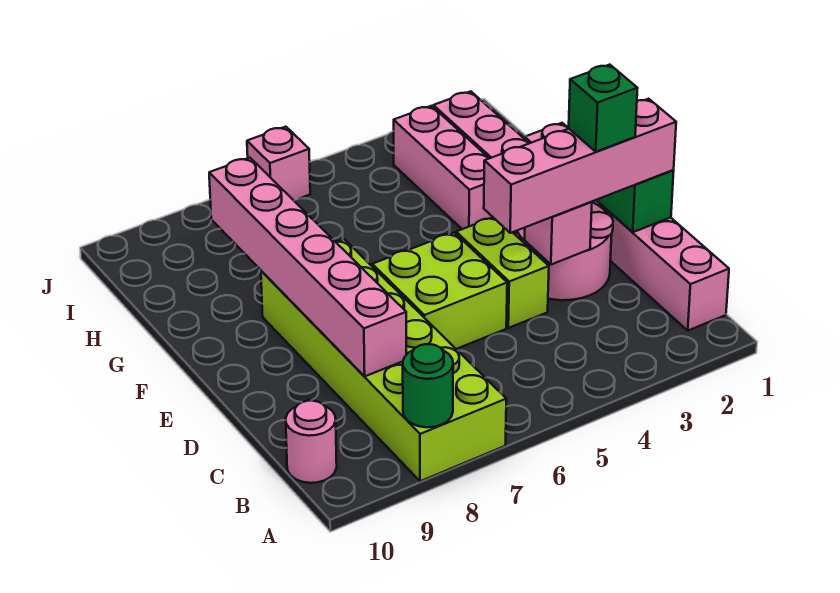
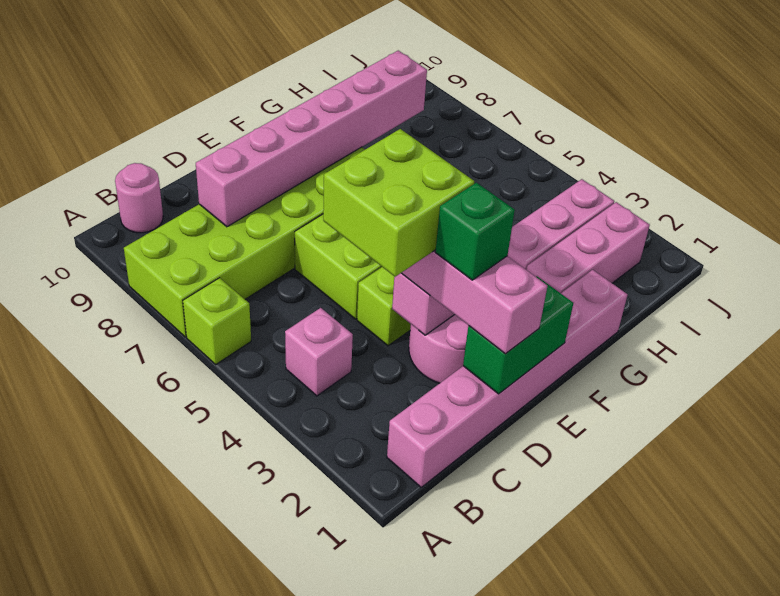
none -> lime 1x1 brick [183,278,251,364]
green 1x1 round brick [403,344,453,427] -> none
none -> lime 2x2 brick [323,129,474,277]
pink 1x1 brick [247,127,310,200] -> pink 1x1 brick moved to [285,308,353,396]

